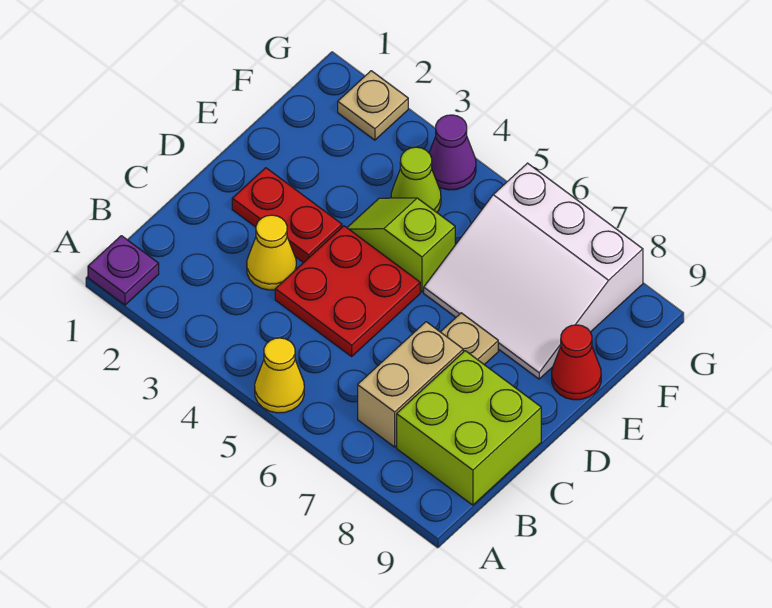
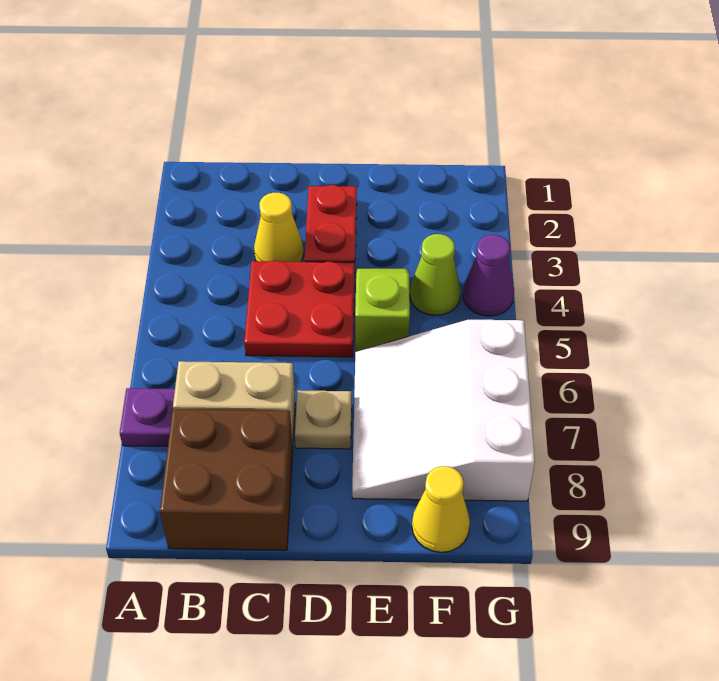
purple 1x1 plate [88,236,159,305] -> purple 1x1 plate moved to [120,388,175,446]
yellow 1x1 cone [255,338,304,413] -> yellow 1x1 cone moved to [412,466,470,552]
lime 2x2 brick [397,351,541,505] -> brown 2x2 brick [160,409,293,550]
red 1x1 cone [552,325,601,400] -> none
tan 1x1 plate [338,71,408,140] -> none

